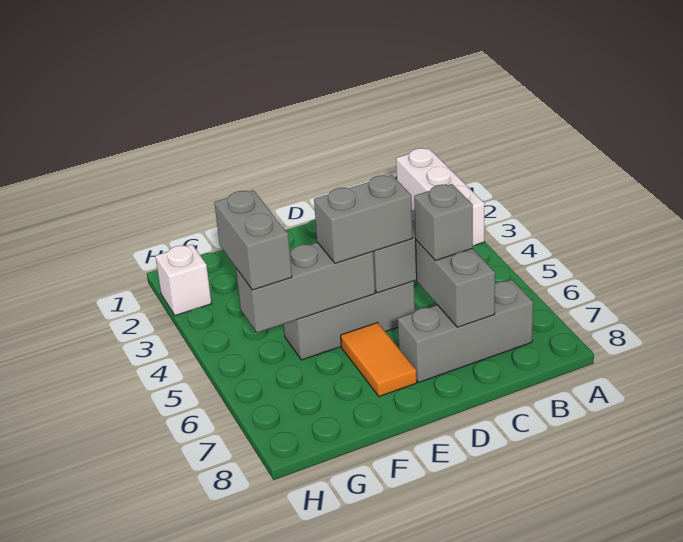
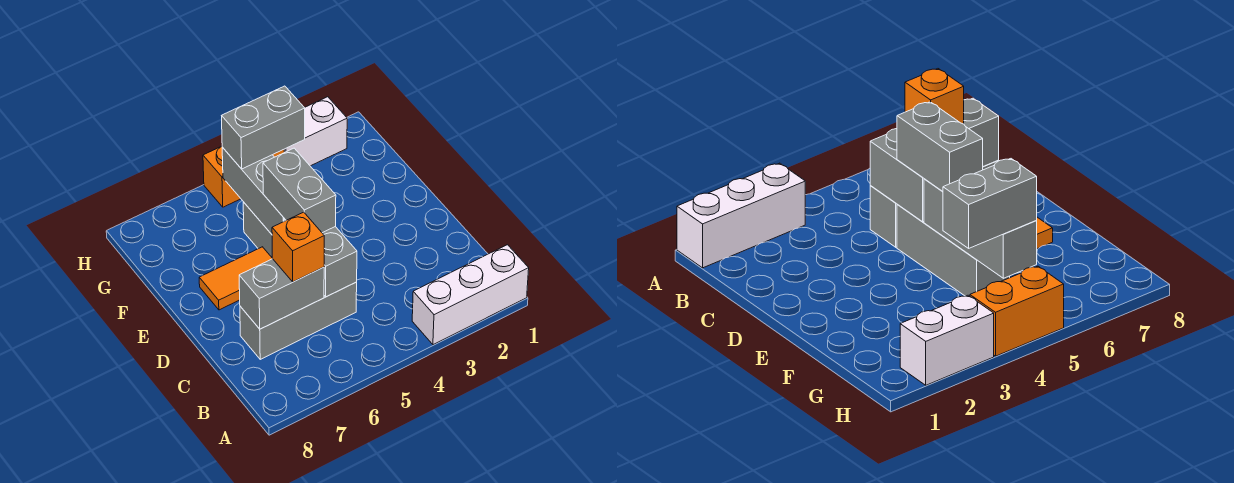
grey 1x3 brick [398,280,533,382] -> grey 1x3 brick turned to [240,282,357,359]
grey 1x1 brick [414,184,473,261] -> orange 1x1 brick [272,212,324,282]
white 1x1 brick [156,244,212,316] -> white 1x2 brick [284,97,347,166]
none -> orange 1x2 brick [203,147,284,207]

